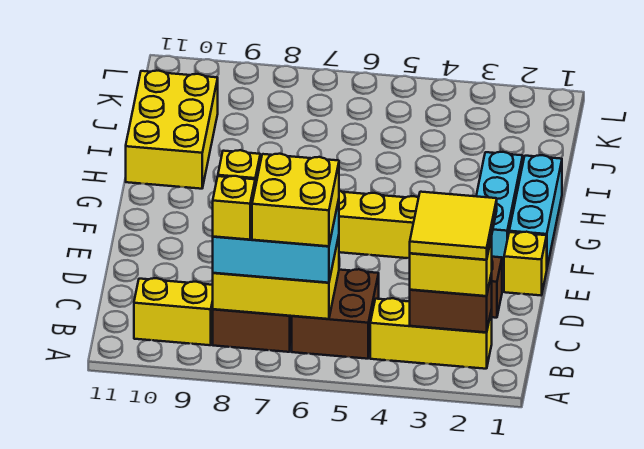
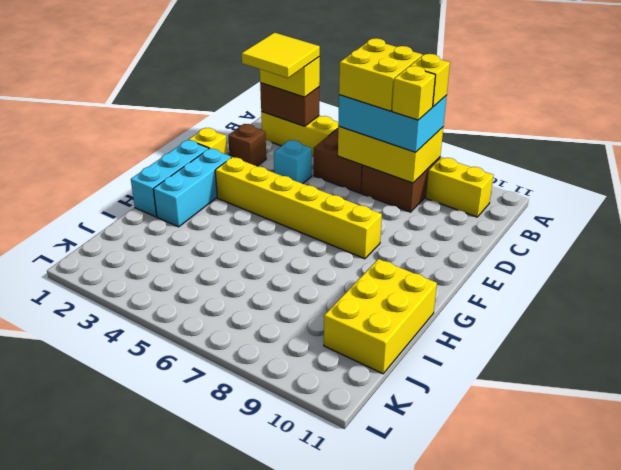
none -> cyan 1x1 brick [274,140,312,184]

